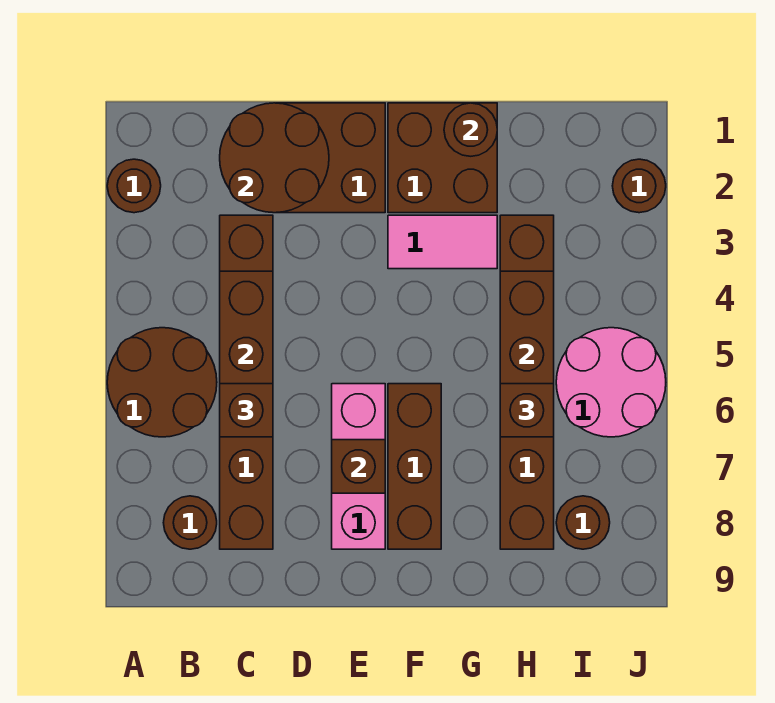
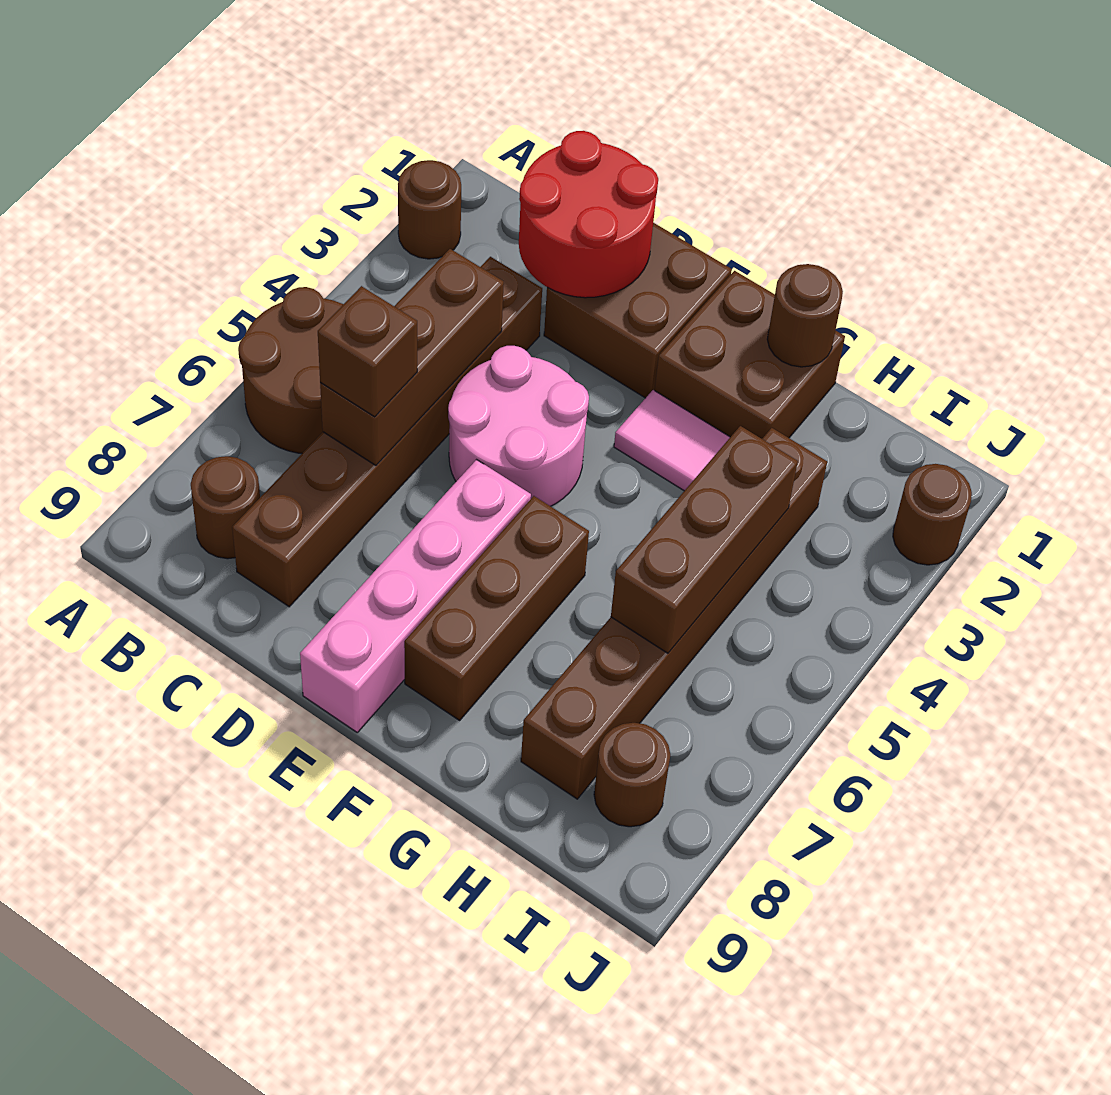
brown 2x2 round brick [220,103,329,213] -> red 2x2 round brick [519,131,658,298]
pink 1x3 brick [332,384,385,549] -> pink 1x4 brick [300,460,531,732]
brown 1x1 brick [332,440,385,493] -> none
brown 1x1 brick [500,384,554,437] -> none
pink 2x2 round brick [556,328,666,437] -> pink 2x2 round brick moved to [448,346,589,506]

